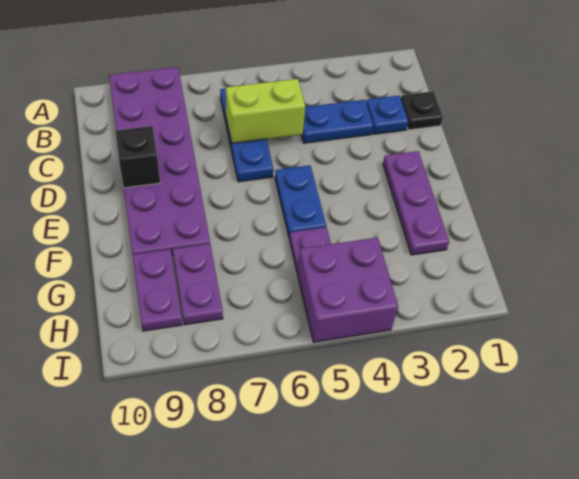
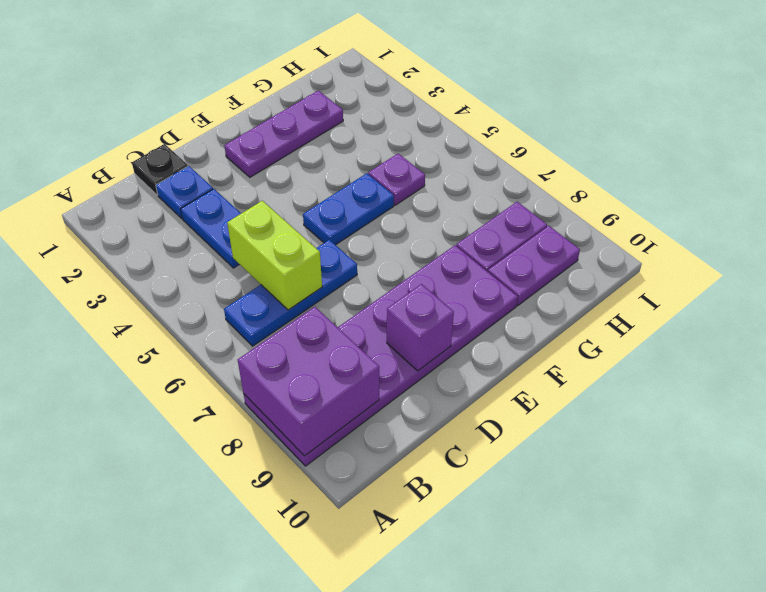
black 1x1 brick [115,126,160,188] -> purple 1x1 brick [387,284,454,371]
purple 2x2 brick [297,238,398,342] -> purple 2x2 brick moved to [238,307,379,456]

